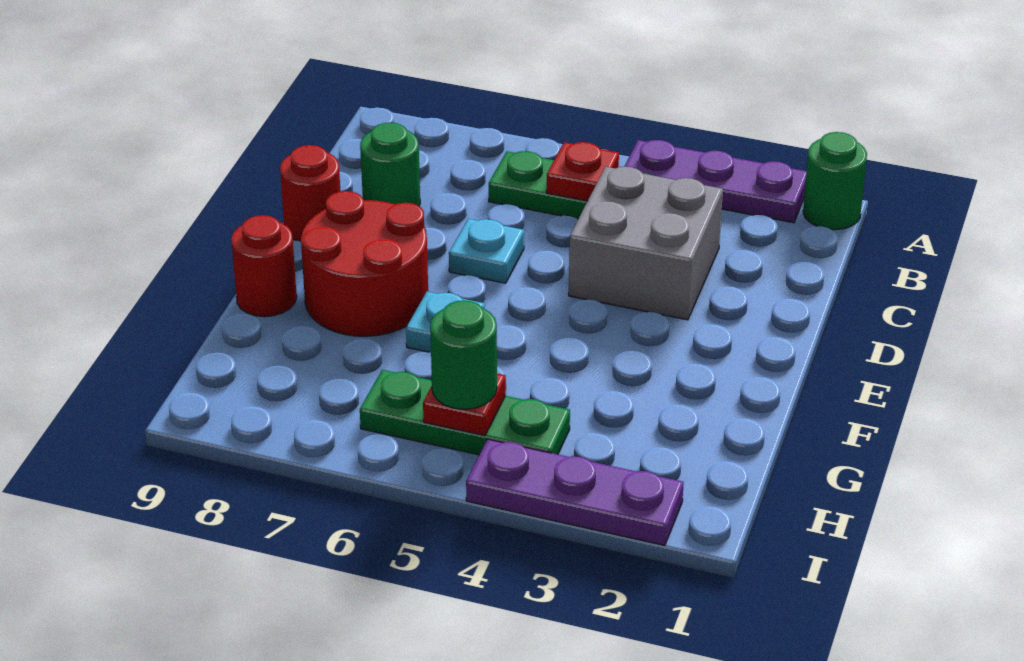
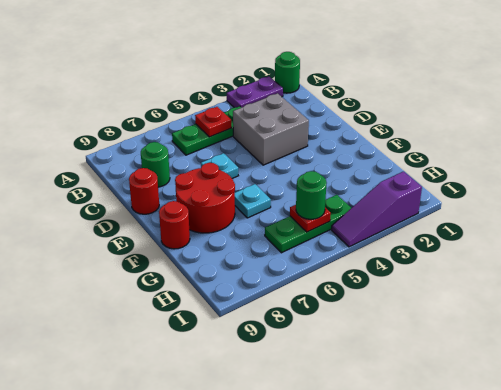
purple 1x3 plate [624,140,807,223] -> purple 1x2 plate [227,76,283,108]
purple 1x3 plate [466,439,684,546] -> purple 1x3 slope [332,172,422,247]

